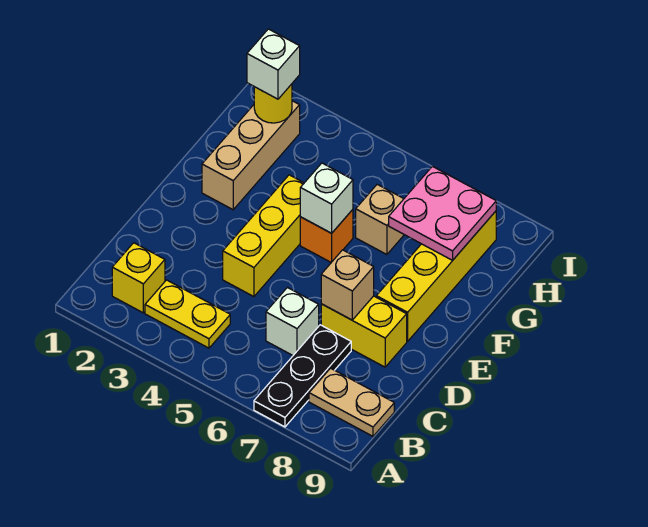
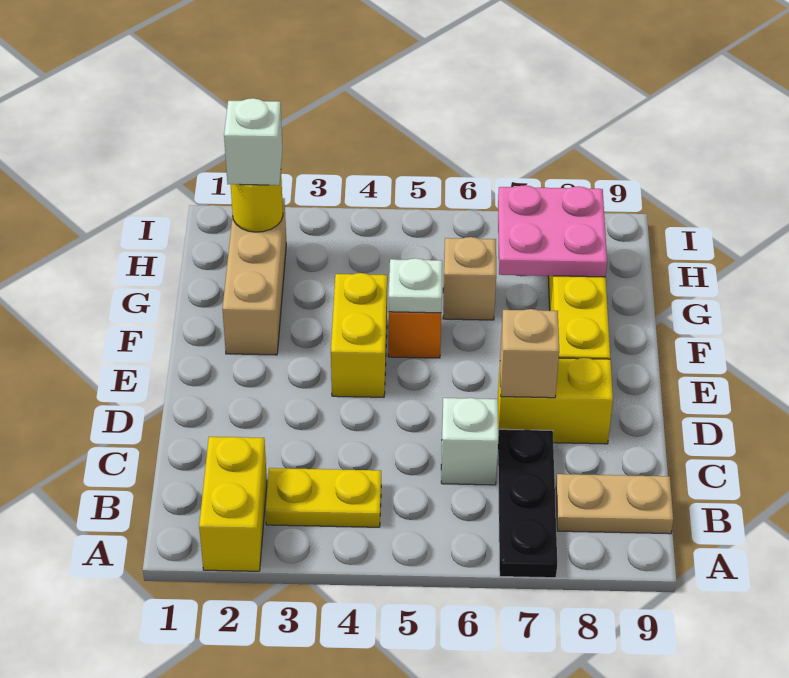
yellow 1x1 brick [112,243,165,313] -> yellow 1x2 brick [199,437,267,571]
yellow 1x3 brick [223,175,304,297] -> yellow 1x2 brick [331,273,387,397]
white 1x1 brick [300,163,353,233] -> white 1x1 plate [389,258,442,313]

